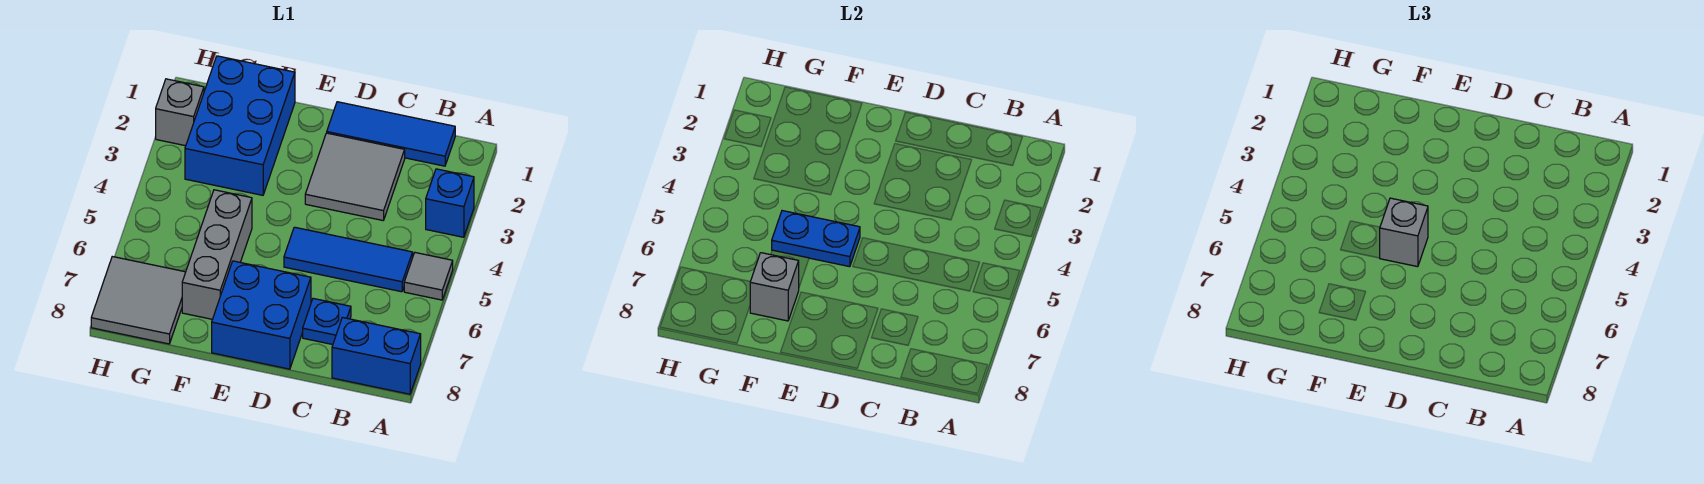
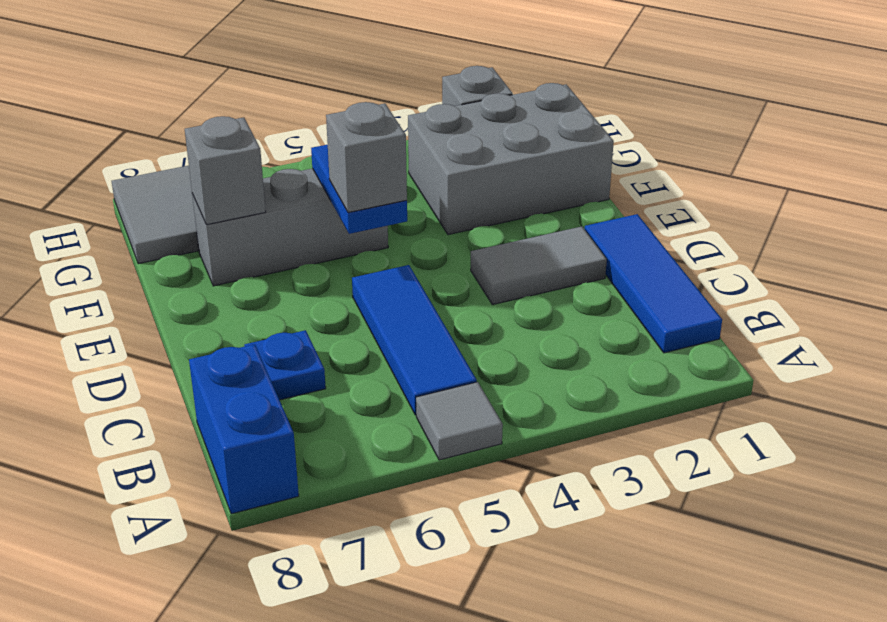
blue 1x1 brick [426,169,474,237] -> none
grey 2x2 tile [305,133,405,220] -> grey 1x2 tile [471,227,607,305]
blue 2x2 brick [212,261,311,369] -> none
blue 2x3 brick [185,56,295,195] -> grey 2x3 brick [408,83,614,235]

